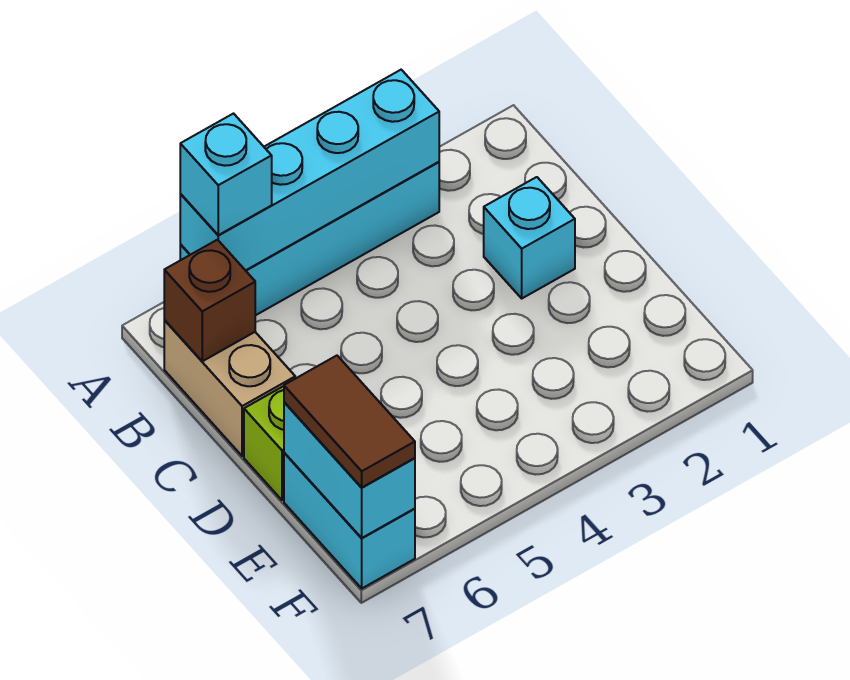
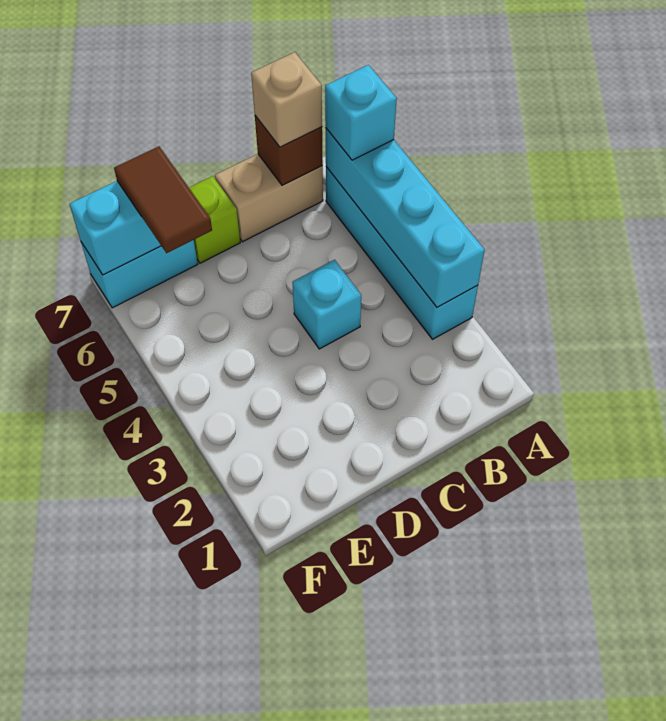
none -> tan 1x1 brick [251,52,322,147]
cyan 1x1 brick [484,177,575,298] -> cyan 1x1 brick moved to [292,260,361,349]
brown 1x2 tile [284,356,415,488] -> brown 1x2 tile turned to [114,146,212,253]

